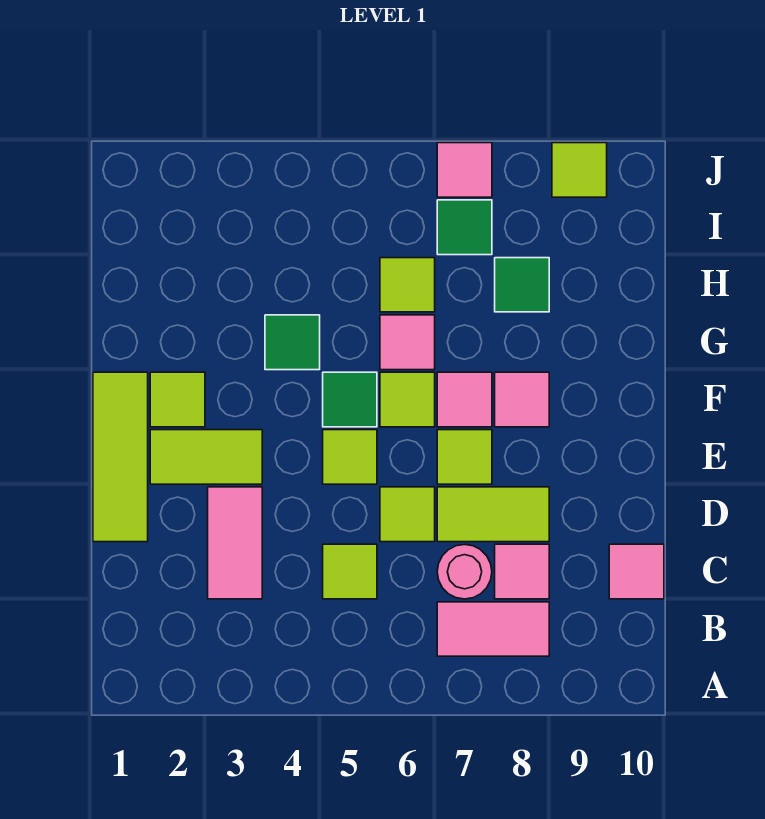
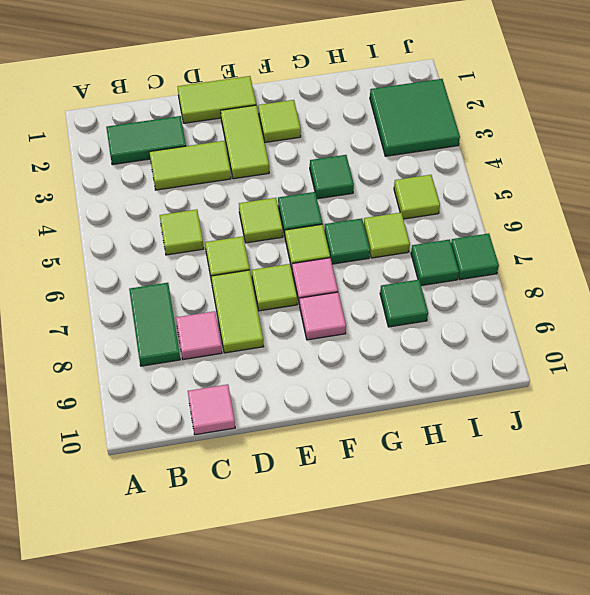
none -> green 1x2 tile [106,116,186,165]
pink 1x2 tile [437,602,549,656] -> green 1x2 tile [129,283,180,366]
pink 1x2 tile [208,487,262,599] -> lime 1x2 tile [150,141,231,190]
pink 1x1 round brick [437,545,492,599] -> none
lime 1x3 tile [93,372,148,542] -> lime 1x2 tile [178,76,256,123]
pink 1x1 tile [380,315,435,370] -> green 1x1 tile [324,218,370,264]
none -> green 2x2 tile [370,79,460,156]
pink 1x1 tile [437,143,492,197] -> green 1x1 tile [451,233,499,280]
lime 1x1 tile [552,143,607,197] -> lime 1x1 tile moved to [394,175,440,219]

